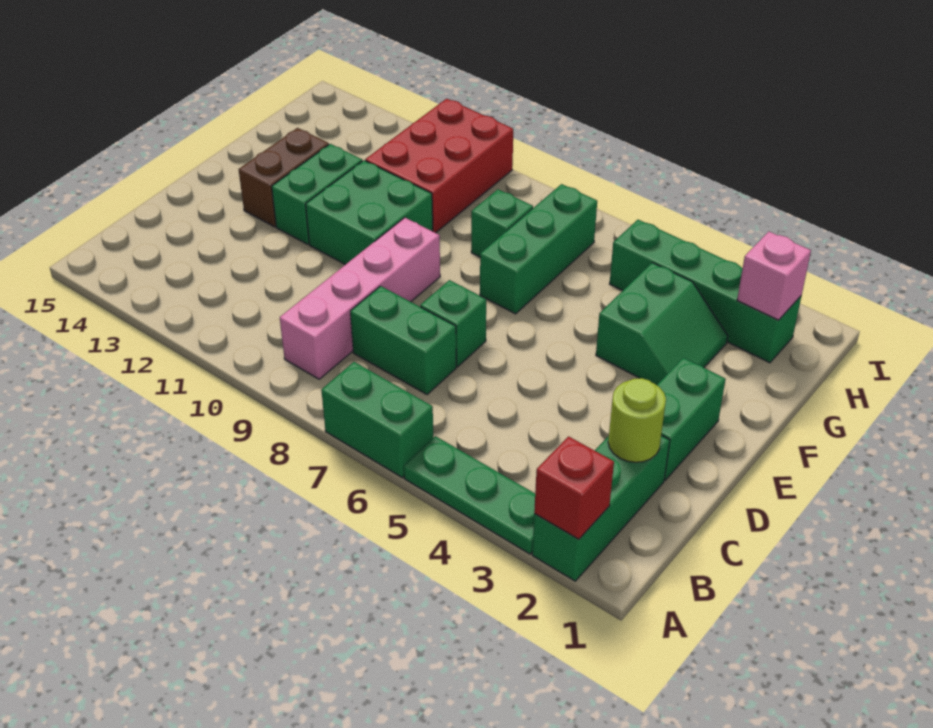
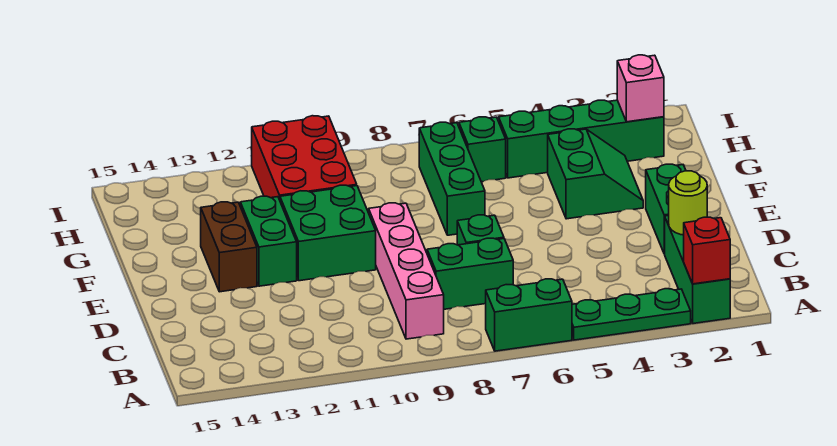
green 1x1 brick [471,189,533,257] -> green 1x1 brick moved to [459,117,506,182]

